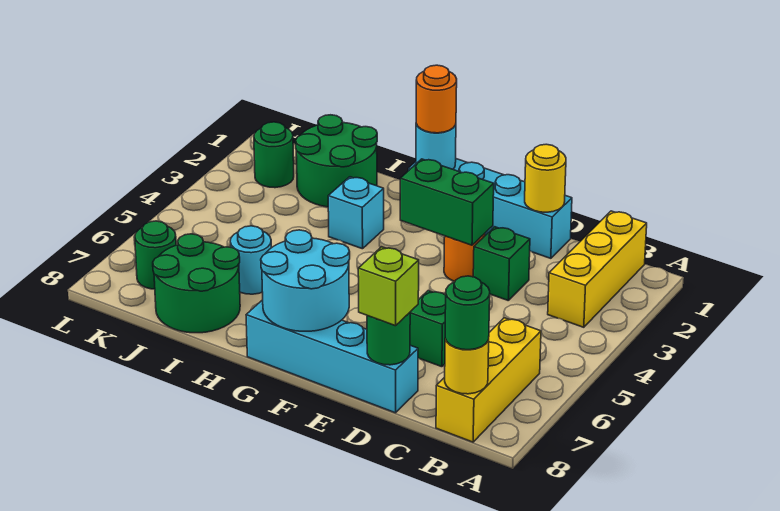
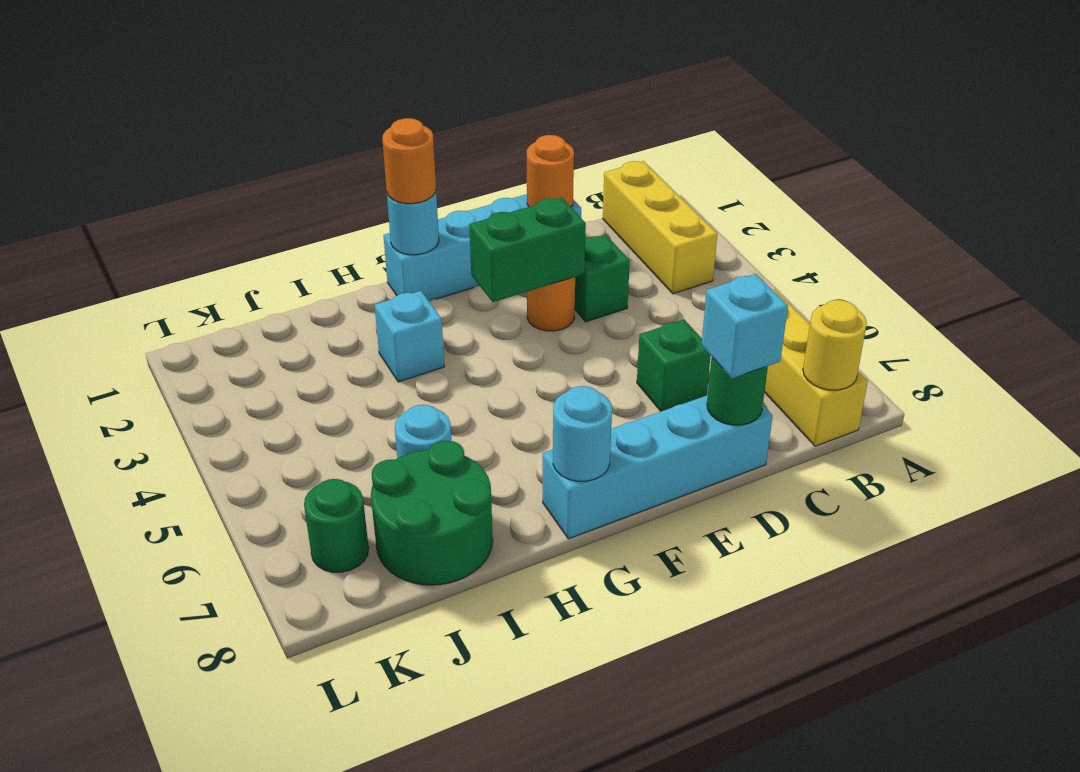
green 1x1 round brick [445,276,490,350] -> none
yellow 1x1 round brick [525,144,566,212] -> orange 1x1 round brick [527,135,574,207]
lime 1x1 brick [358,247,419,326] -> cyan 1x1 brick [701,274,788,378]
cyan 2x2 round brick [261,230,350,331] -> cyan 1x1 round brick [553,386,612,481]
green 2x2 round brick [295,115,377,207] -> none
green 1x1 round brick [254,122,294,188] -> none

